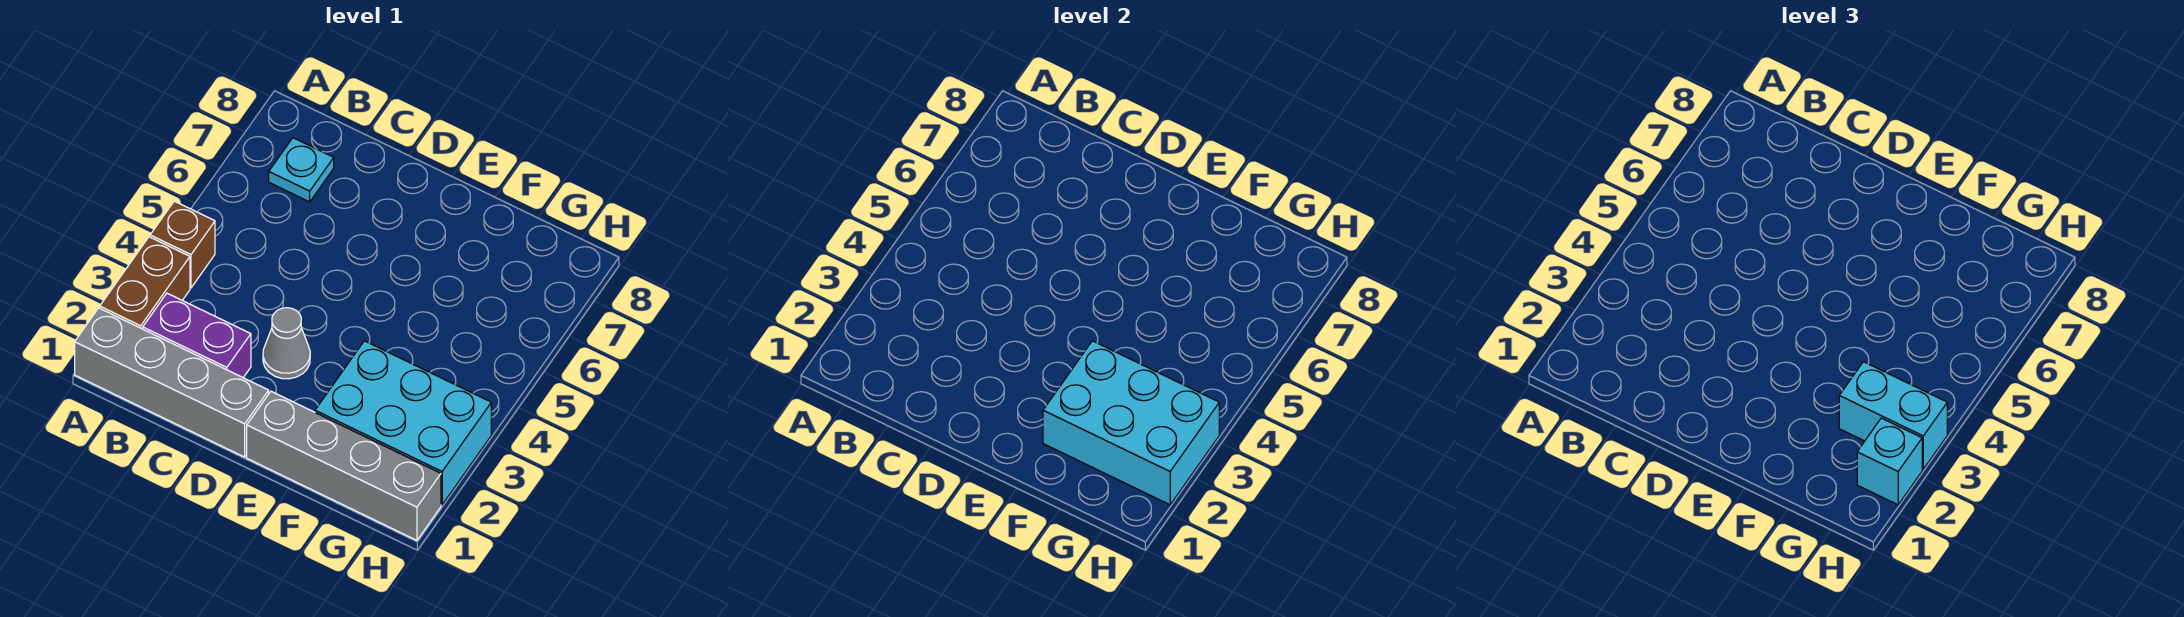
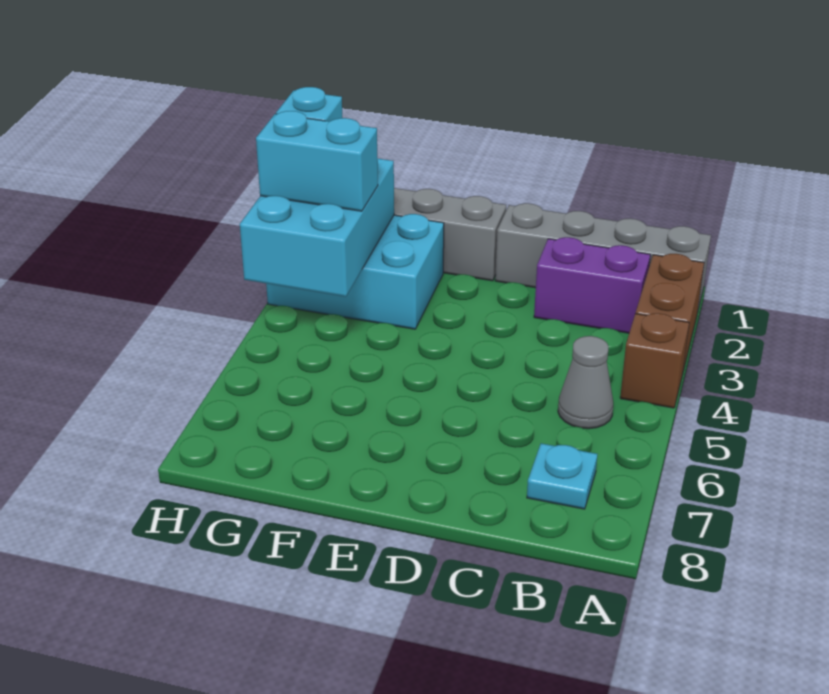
grey 1x1 cone [263,308,310,379] -> grey 1x1 cone moved to [558,336,613,429]
cyan 2x3 brick [1043,341,1219,505] -> cyan 2x3 brick turned to [240,158,394,297]

